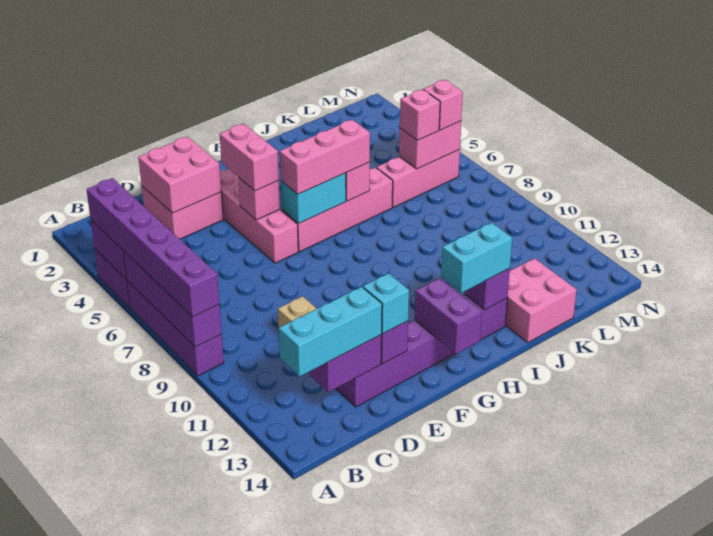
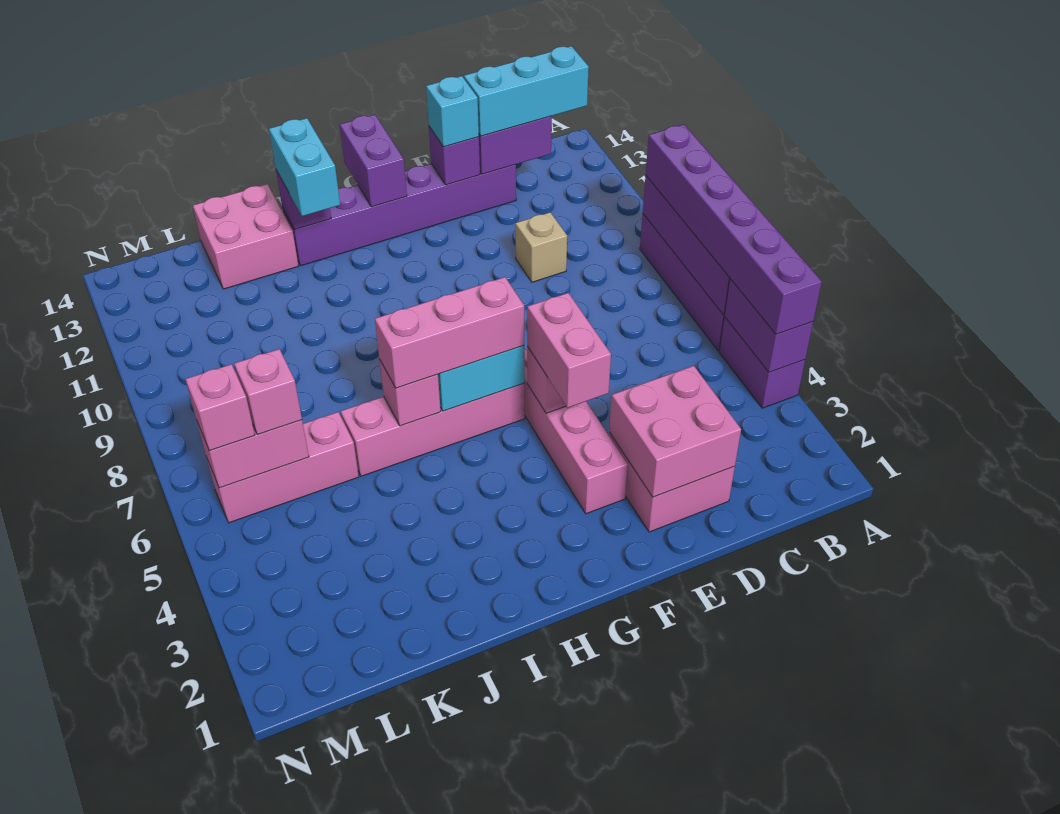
cyan 1x2 brick [441,222,512,293] -> cyan 1x2 brick turned to [269,118,340,216]

